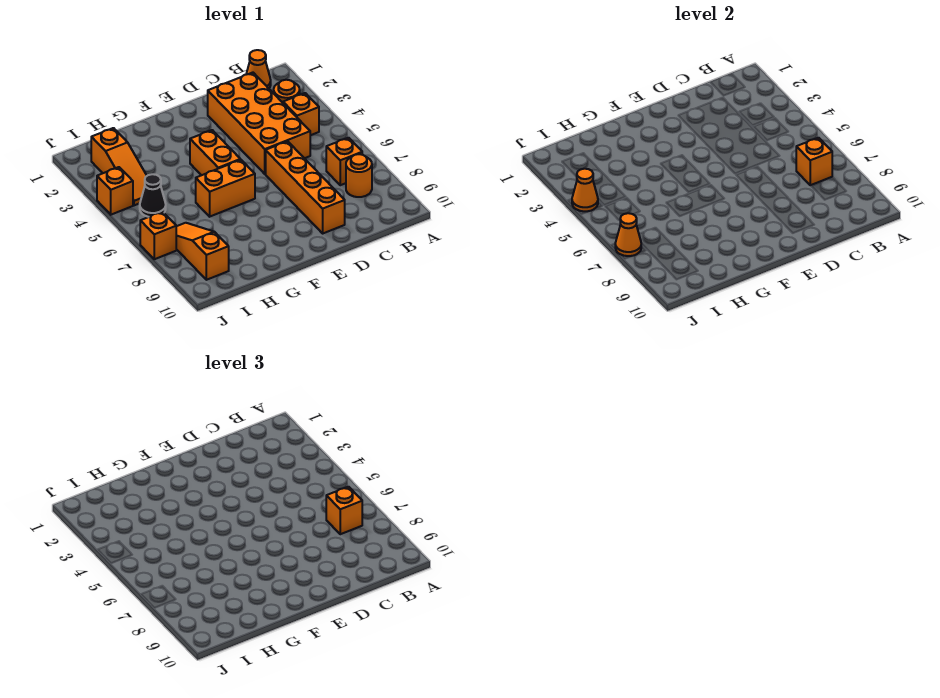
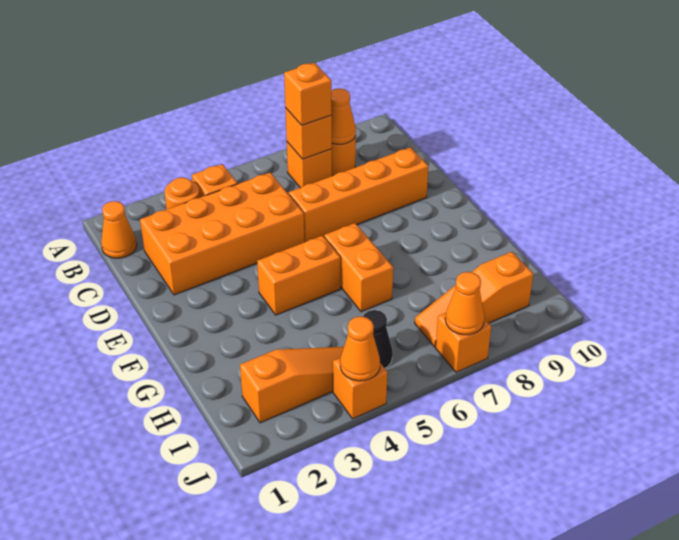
none -> orange 1x1 cone [331,88,356,144]

